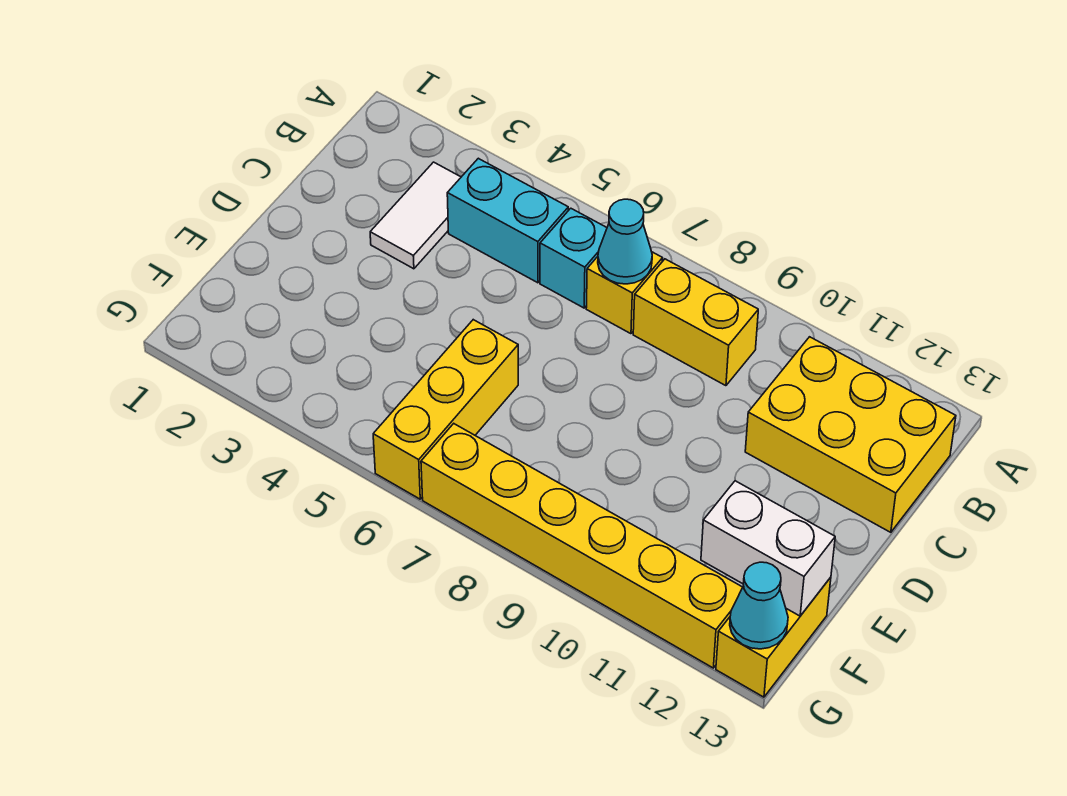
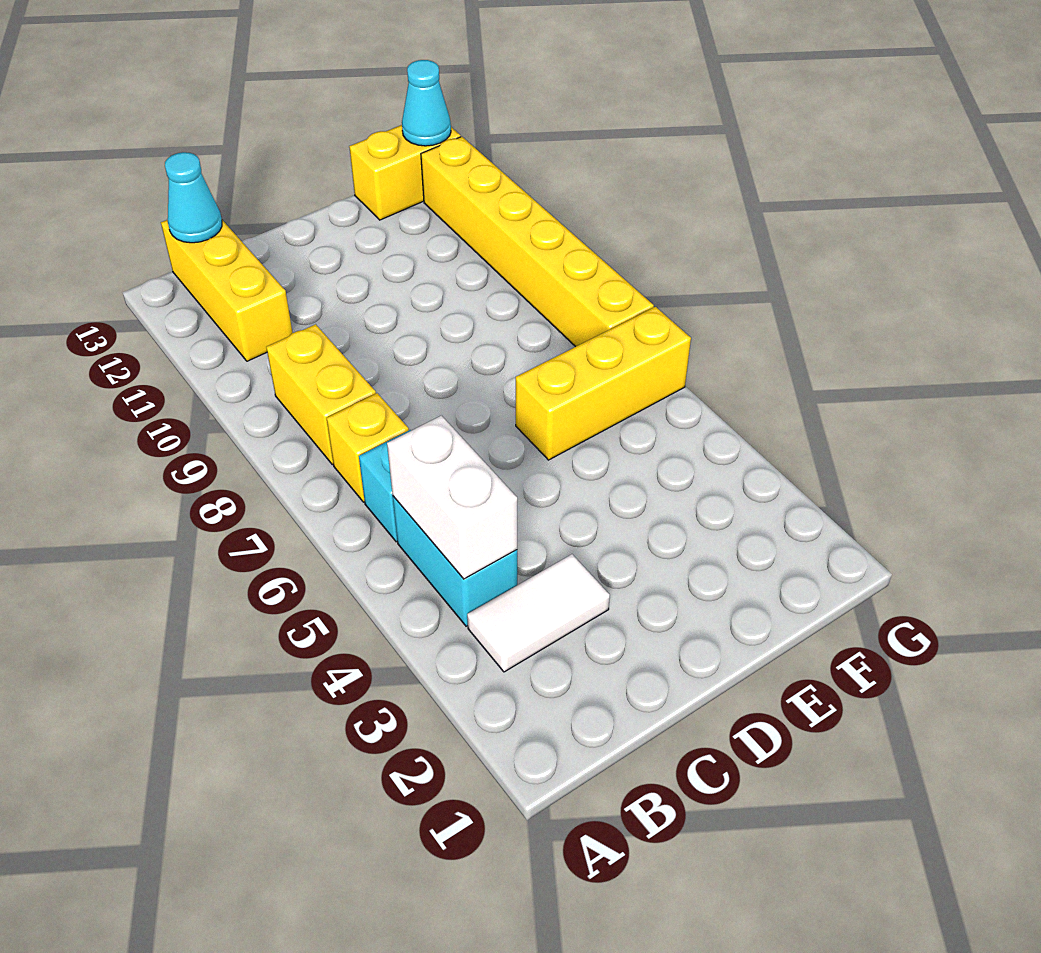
cyan 1x1 cone [598,199,652,284] -> cyan 1x1 cone moved to [165,152,222,243]
yellow 2x3 brick [745,337,956,532] -> yellow 1x3 brick [161,220,293,361]
white 1x2 brick [701,481,835,616] -> white 1x2 brick moved to [387,416,517,579]

